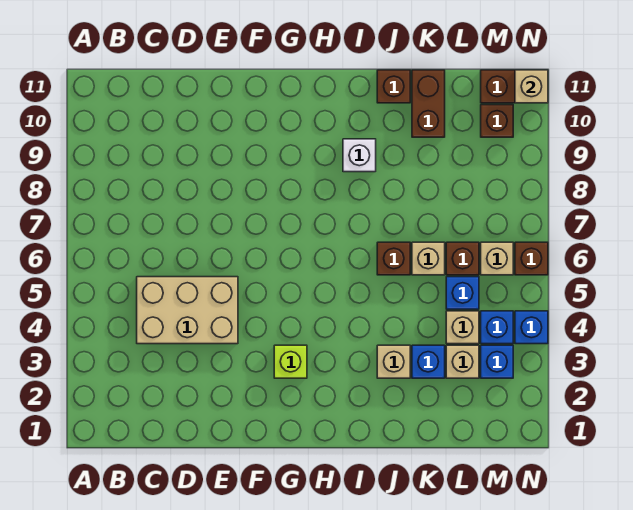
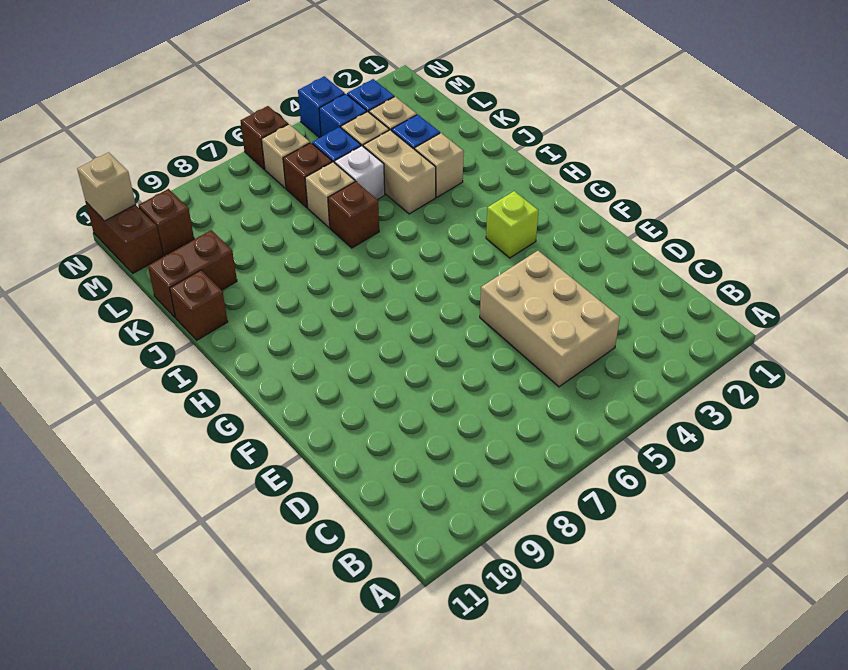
white 1x1 brick [343,139,376,172] -> white 1x1 brick moved to [335,146,385,200]
none -> tan 1x2 brick [363,130,436,214]

